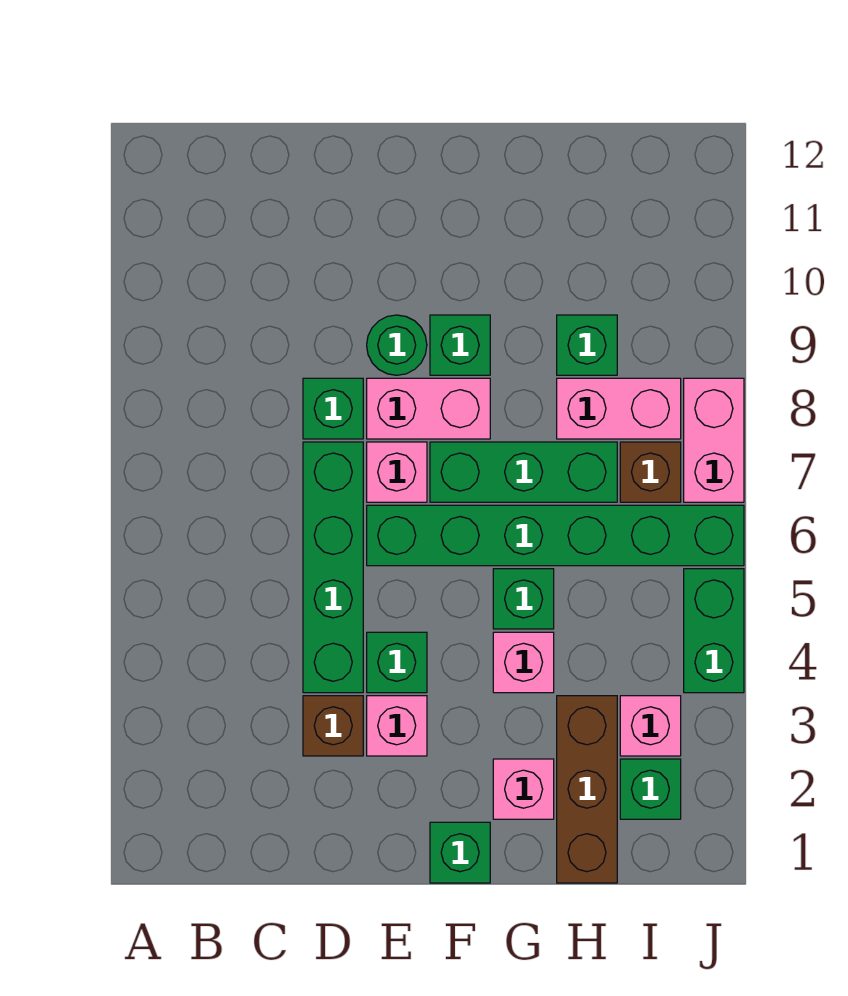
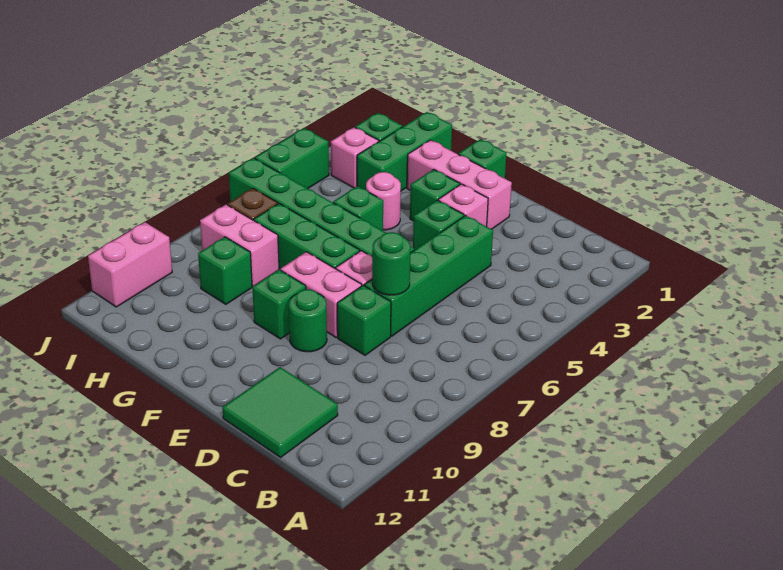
none -> green 2x2 tile [222,367,338,457]
brown 1x1 brick [303,696,363,756] -> none
none -> green 1x1 round brick [372,232,411,295]
none -> green 1x1 brick [410,169,460,221]
pink 1x1 brick [493,759,554,819] -> pink 1x3 brick [407,140,512,229]
pink 1x1 brick [493,632,554,693] -> pink 1x1 round brick [366,172,401,230]
brown 1x3 brick [557,696,617,883] -> green 1x3 brick [357,112,452,191]
pink 1x2 brick [684,378,744,502] -> pink 1x2 brick moved to [88,222,172,307]

